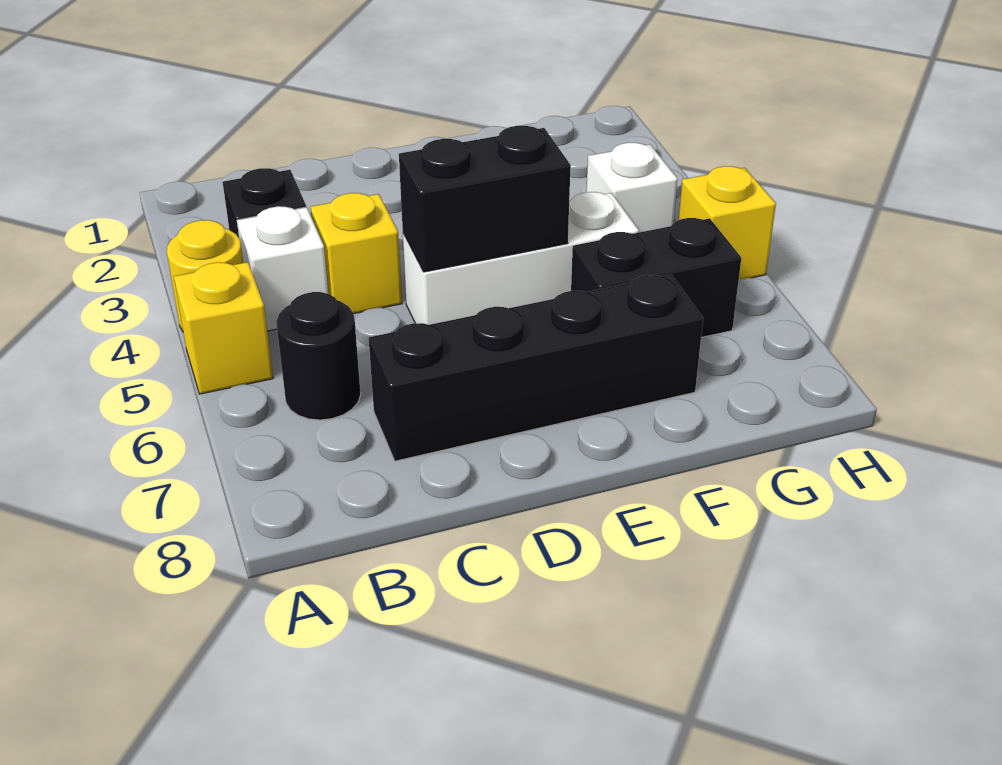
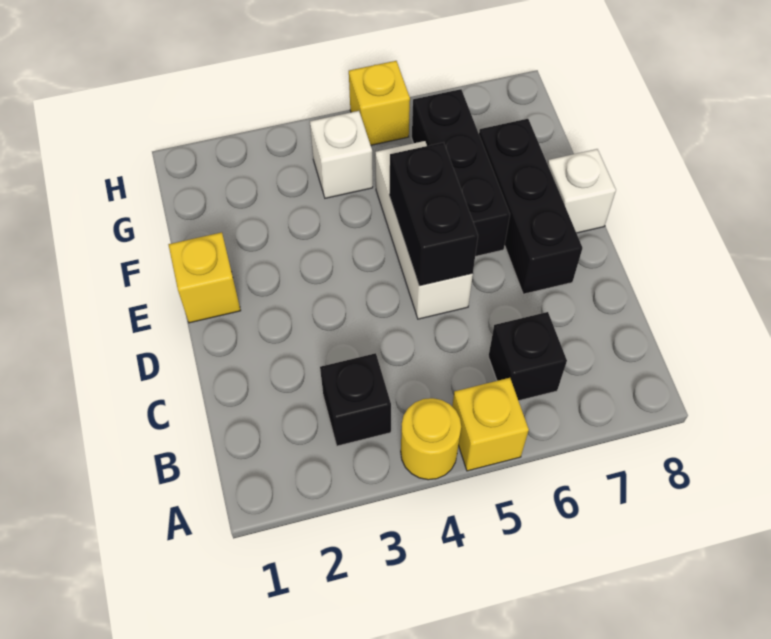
white 1x1 brick [237,206,328,331] -> white 1x1 brick moved to [548,149,616,233]
black 1x1 round brick [276,292,361,420] -> black 1x1 brick [488,312,567,401]
yellow 1x1 brick [311,193,402,313] -> yellow 1x1 brick moved to [168,232,241,323]
black 1x4 brick [369,275,703,461] -> black 1x3 brick [479,119,582,294]
black 1x2 brick [571,218,741,337] -> black 1x3 brick [412,89,510,257]

